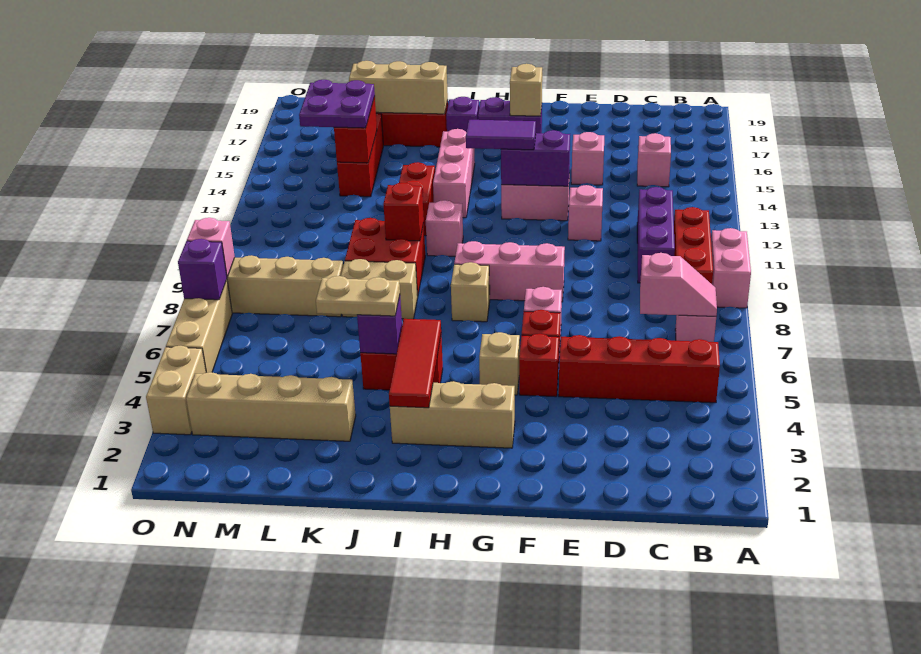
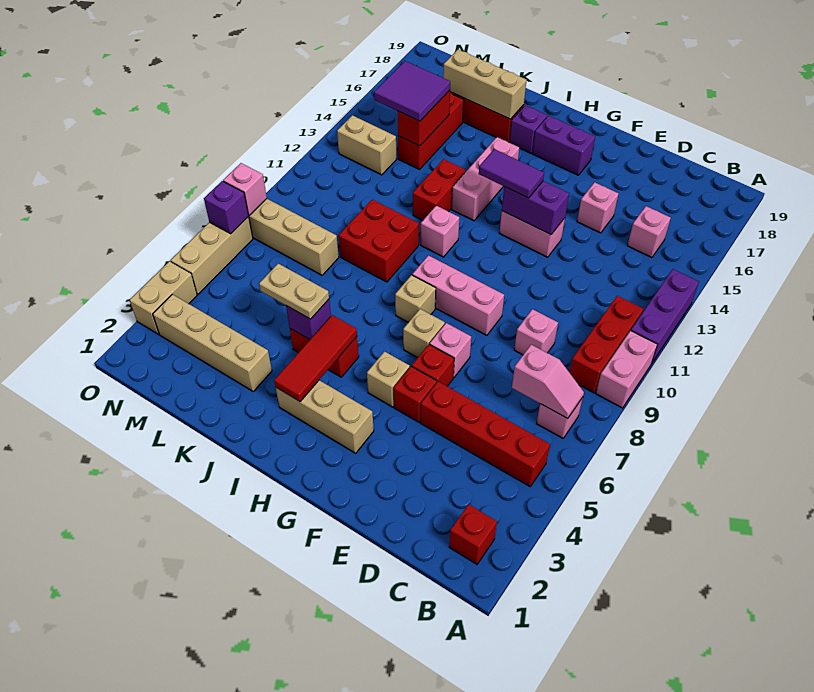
purple 1x3 brick [637,187,675,283] -> purple 1x3 brick moved to [631,269,699,364]
pink 1x1 brick [568,185,603,241] -> pink 1x1 brick moved to [514,309,558,355]
tan 1x1 brick [510,64,542,116] -> tan 1x1 brick moved to [403,309,445,358]
tan 1x2 brick [341,259,418,319] -> tan 1x2 brick moved to [337,115,396,175]
red 1x1 brick [383,183,424,241] -> red 1x1 brick moved to [449,504,497,564]
purple 2x2 plate [299,80,375,128] -> purple 2x2 tile [374,61,450,121]

